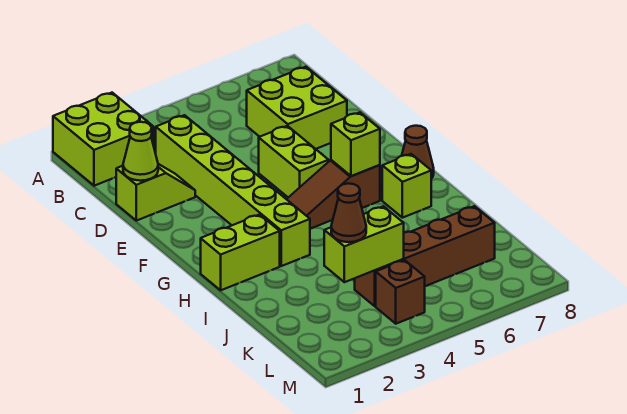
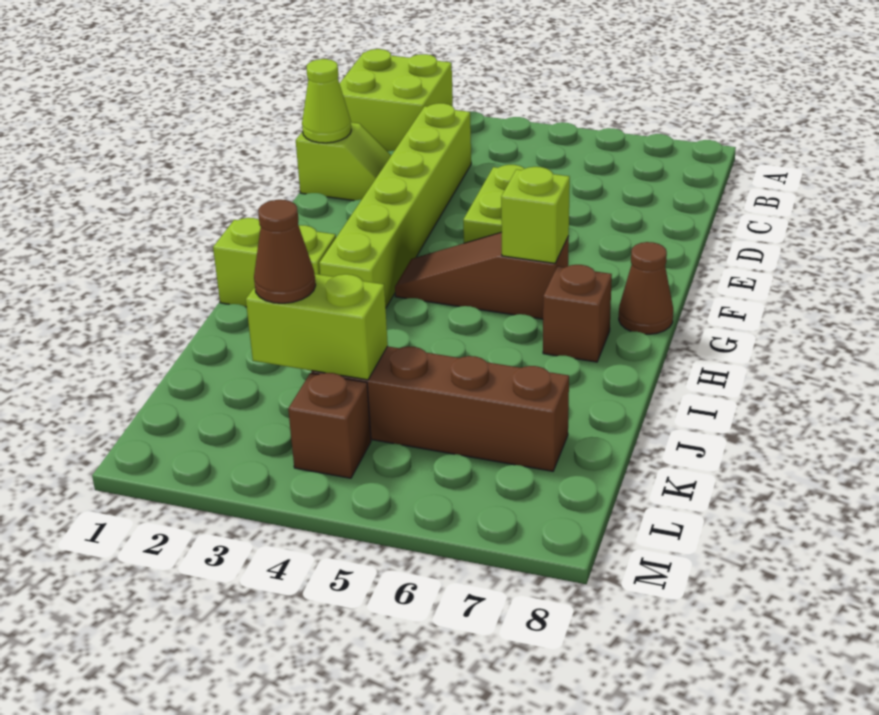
lime 2x2 brick [247,67,347,149] -> none
lime 1x1 brick [382,154,431,218] -> brown 1x1 brick [543,265,612,362]

